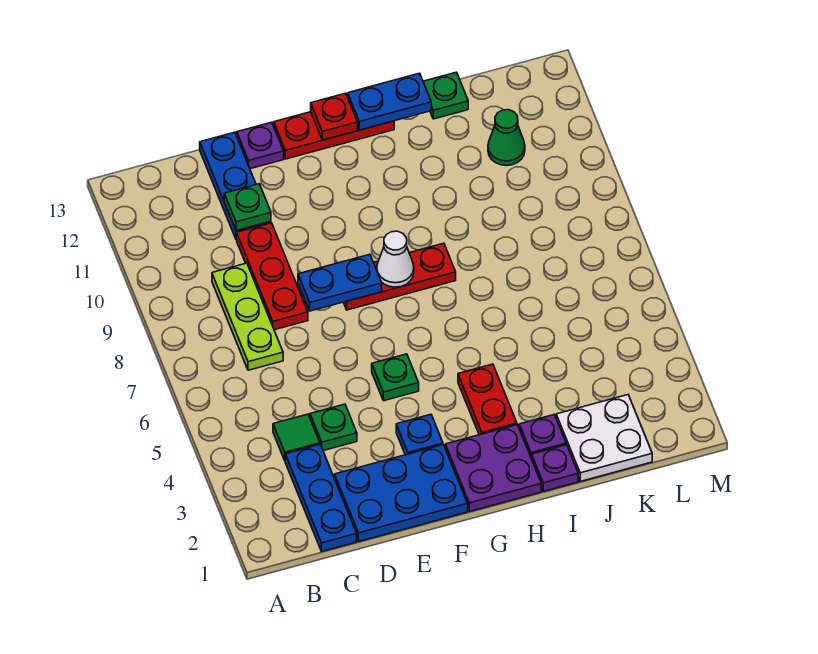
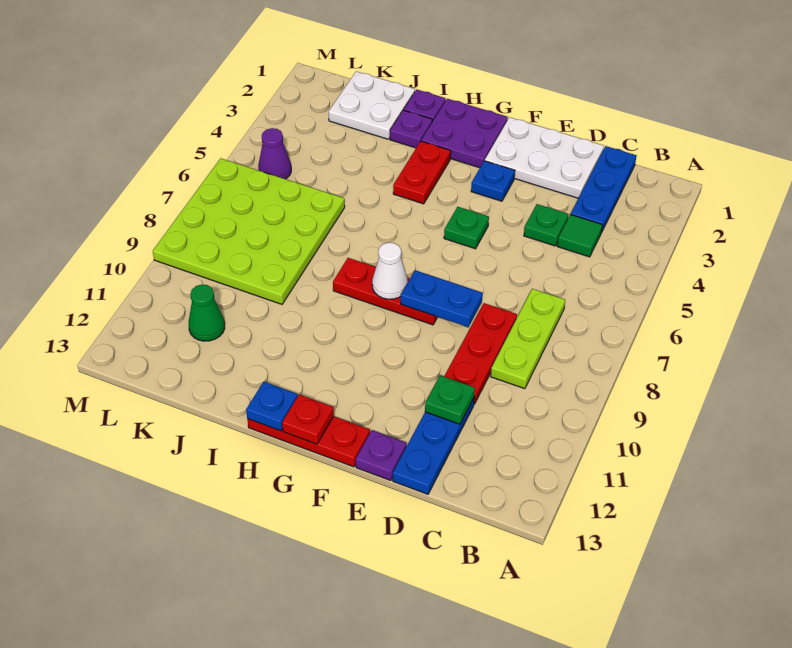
blue 2x3 plate [335,445,468,541] -> white 2x3 plate [485,117,604,198]
blue 1x2 plate [348,73,431,130] -> blue 1x1 plate [246,382,298,431]
none -> lime 4x4 plate [153,158,345,304]
green 1x1 plate [423,72,468,119] -> none
none -> purple 1x1 cone [258,128,291,179]

